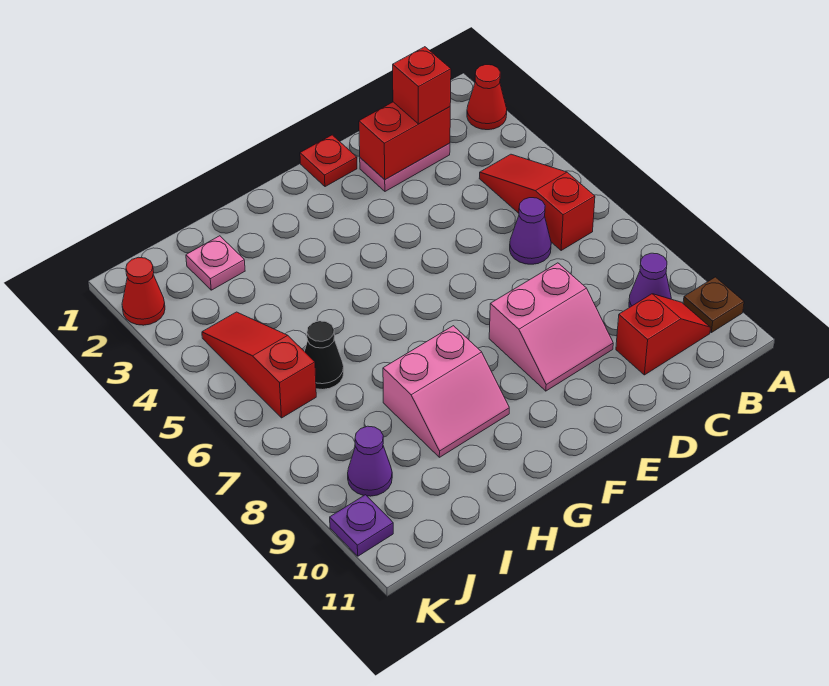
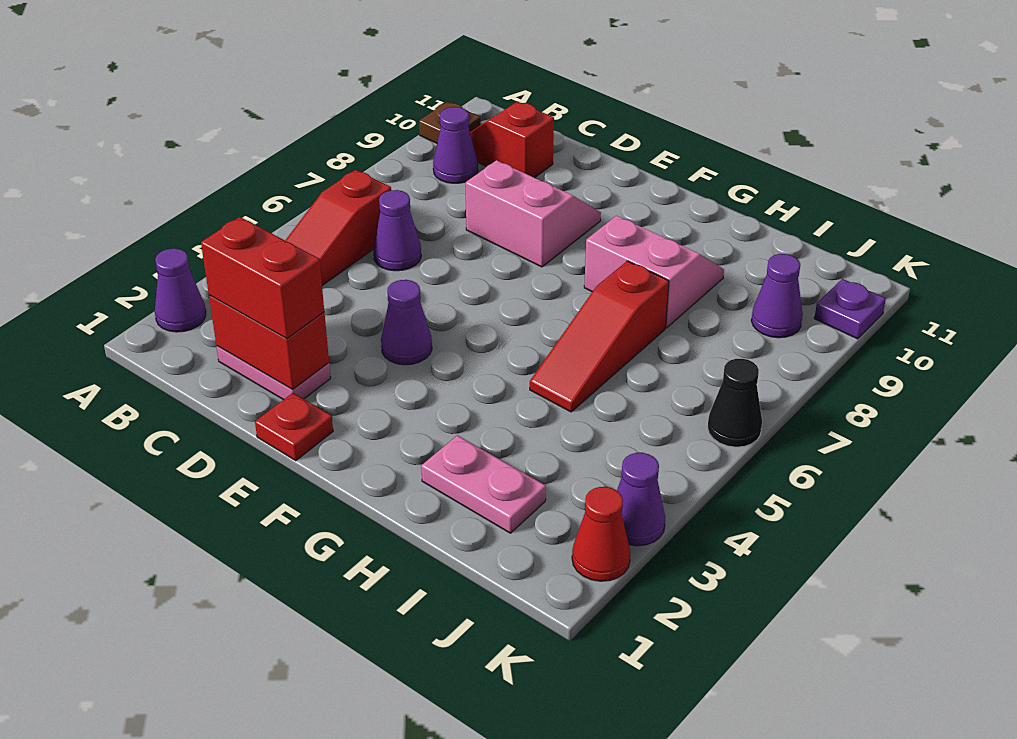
red 1x1 cone [467,65,507,130] -> purple 1x1 cone [155,248,206,332]
red 1x1 brick [393,47,451,124] -> red 1x2 brick [201,217,324,339]
none -> purple 1x1 cone [381,280,432,365]
pink 1x1 plate [186,236,245,290] -> pink 1x2 plate [421,435,546,533]
black 1x1 cone [304,321,344,390] -> black 1x1 cone moved to [708,359,762,447]
red 1x3 slope [202,312,316,418] -> red 1x3 slope moved to [530,261,669,412]
none -> purple 1x1 cone [617,453,665,546]

